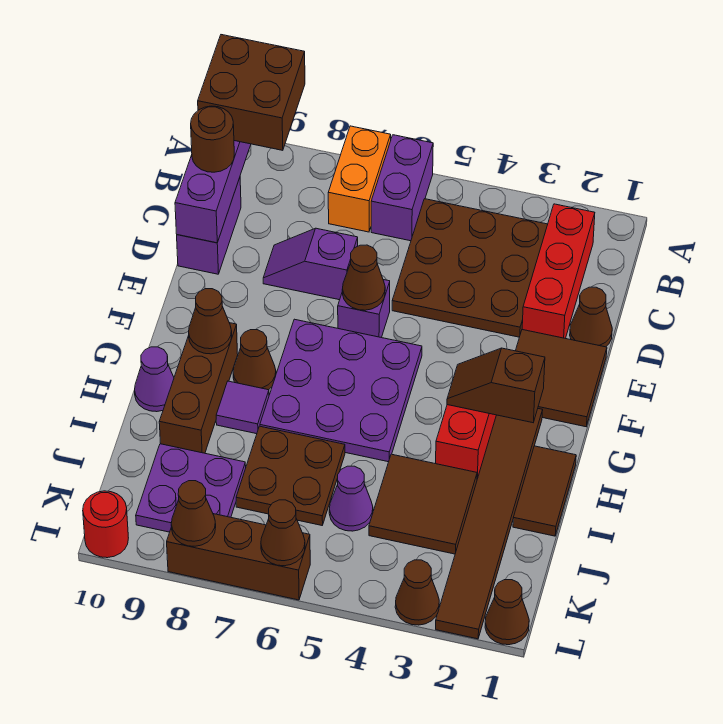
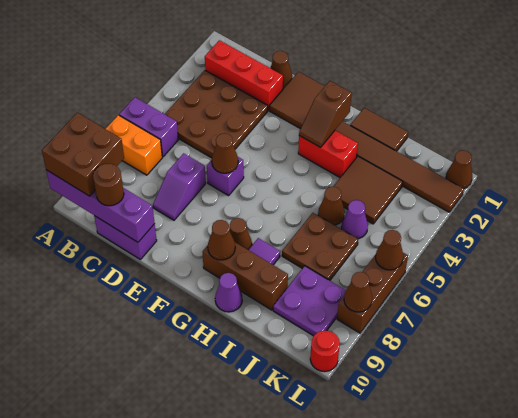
purple 3x3 plate [260,319,422,462] -> none
brown 1x1 cone [395,560,439,625] -> brown 1x1 cone moved to [318,187,345,225]

